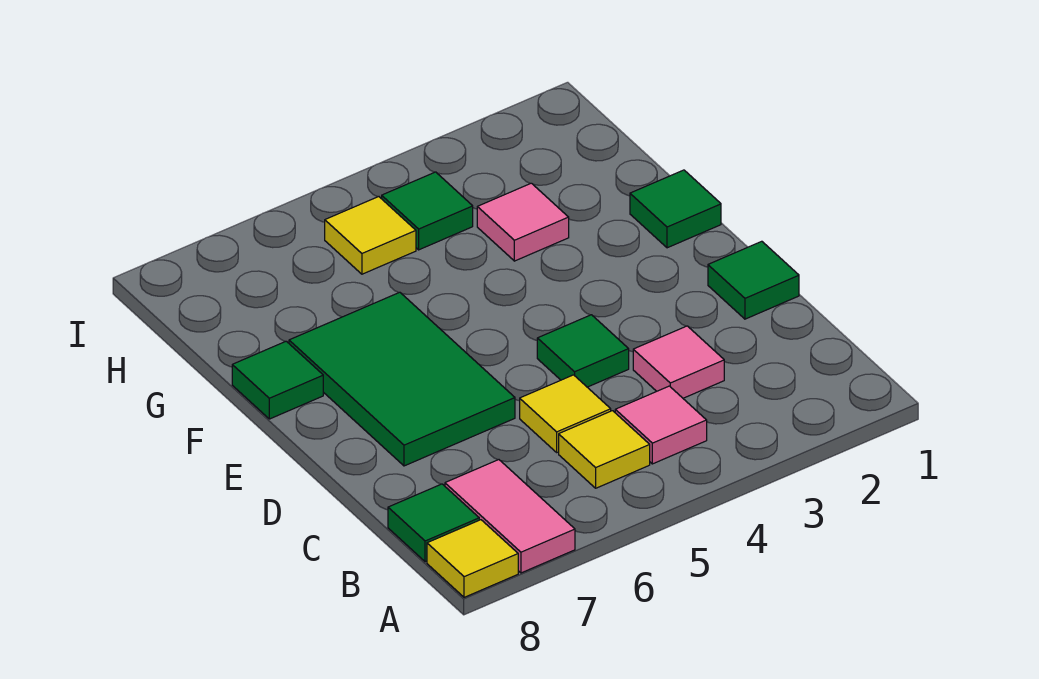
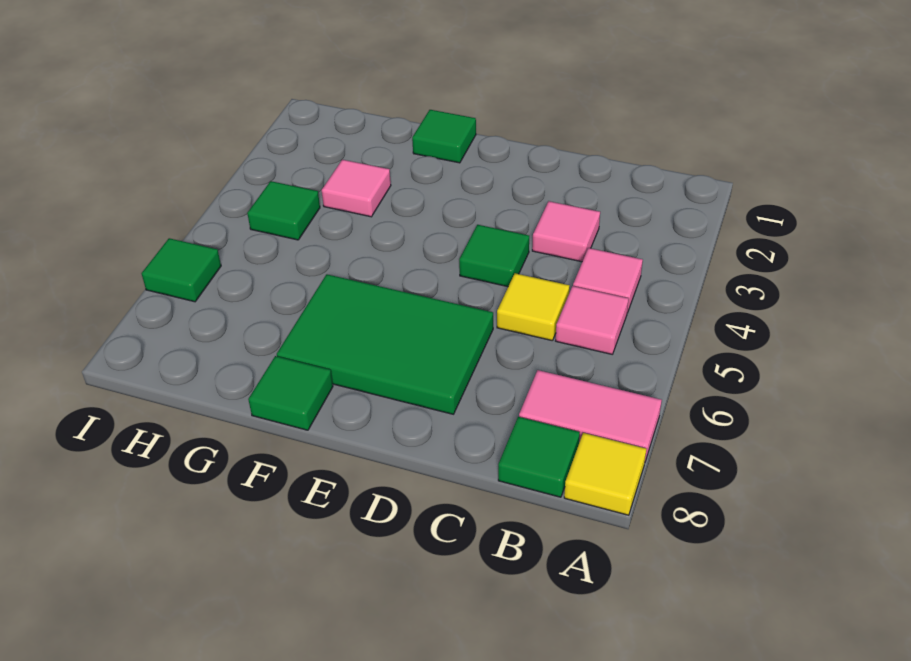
yellow 1x1 tile [559,411,650,488] -> pink 1x1 tile [556,286,629,354]
green 1x1 tile [708,241,799,319] -> green 1x1 tile moved to [142,238,221,302]
yellow 1x1 tile [325,197,416,274] -> none

